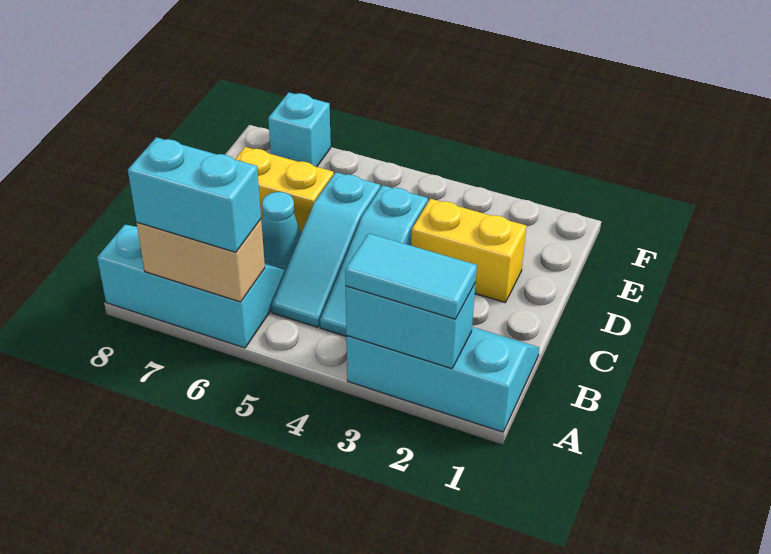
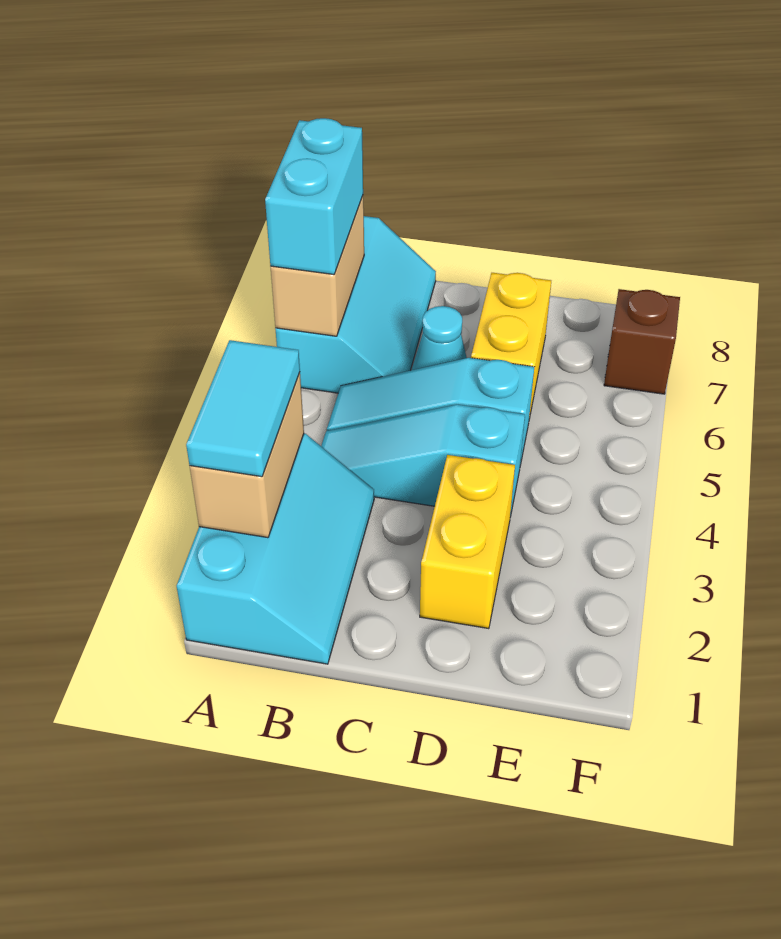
cyan 1x2 brick [346,283,476,369] -> tan 1x2 brick [190,373,304,538]
cyan 1x1 brick [268,92,331,167] -> brown 1x1 brick [604,289,680,394]

